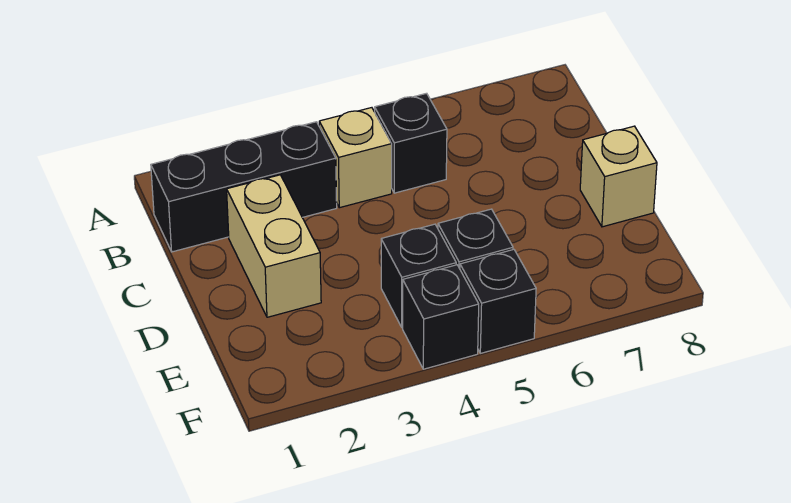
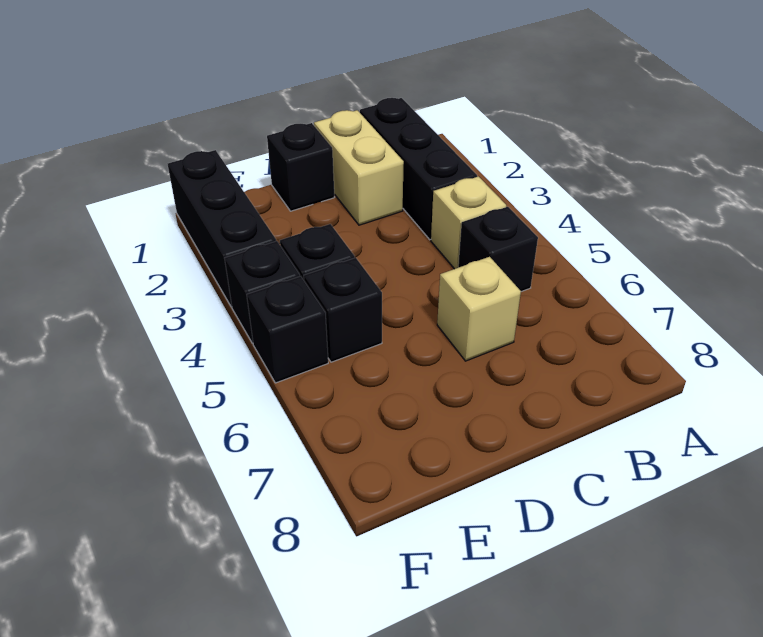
tan 1x2 brick [227,175,321,317] -> tan 1x2 brick turned to [314,110,404,225]
none -> black 1x1 brick [267,123,334,211]
tan 1x1 brick [580,126,657,227] -> tan 1x1 brick moved to [437,257,521,361]
none -> black 1x3 brick [168,150,276,307]

